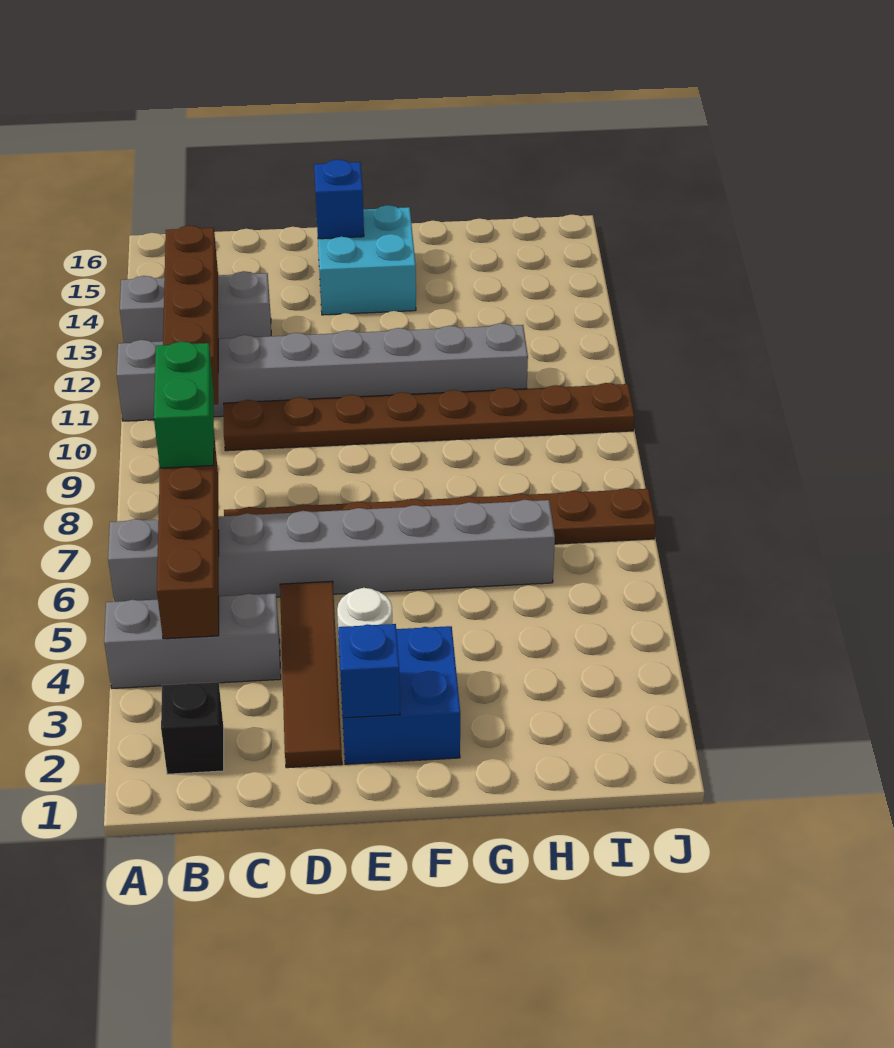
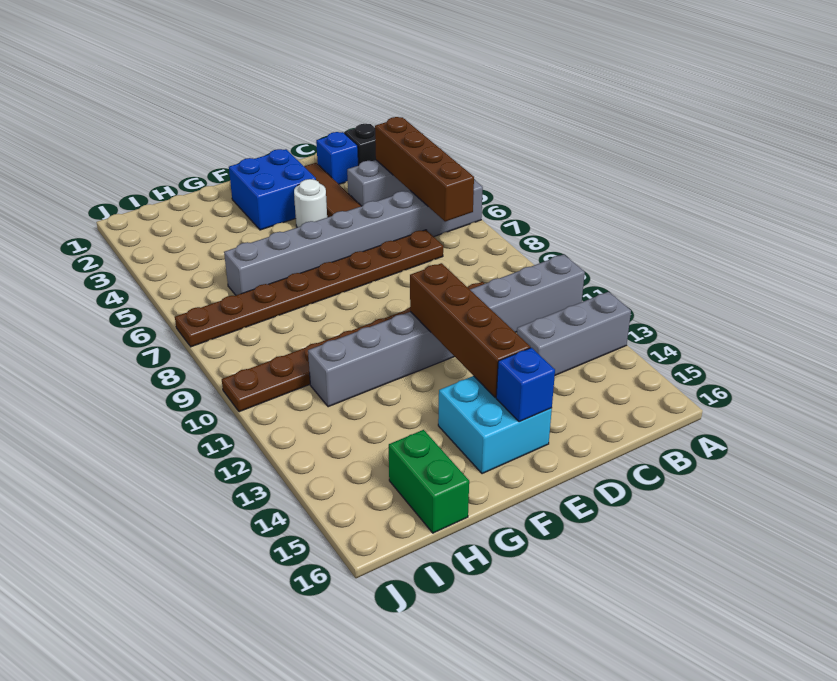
green 1x2 brick [154,341,214,468] -> green 1x2 brick moved to [389,430,469,533]
brown 1x4 brick [163,225,218,404] -> brown 1x4 brick moved to [410,263,530,397]
blue 1x1 brick [338,624,400,718] -> blue 1x1 brick moved to [316,132,358,184]

